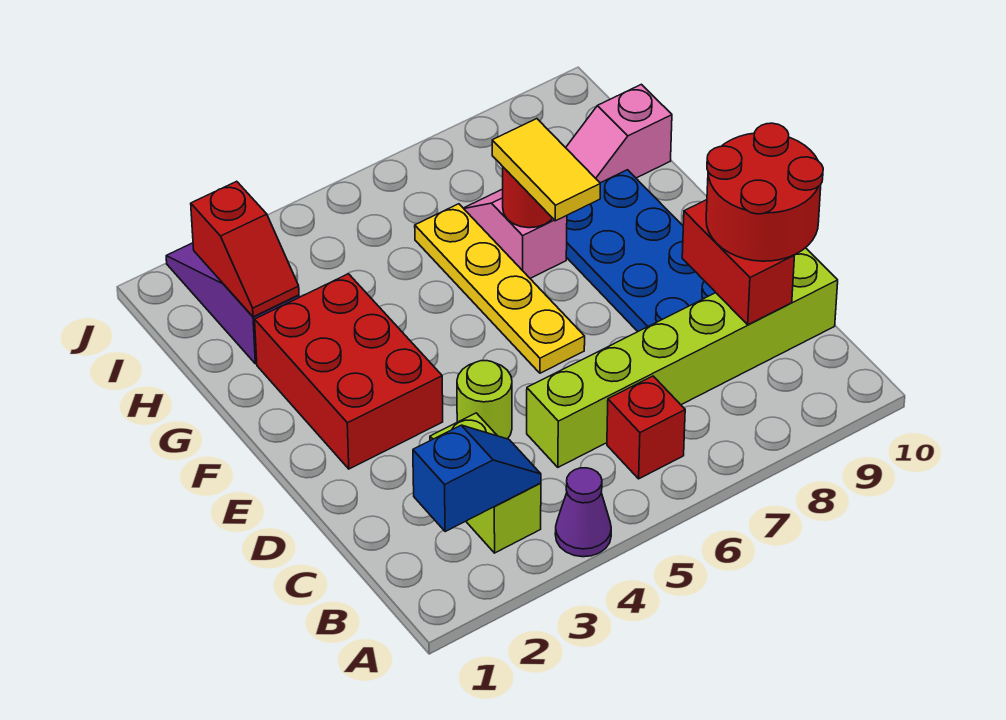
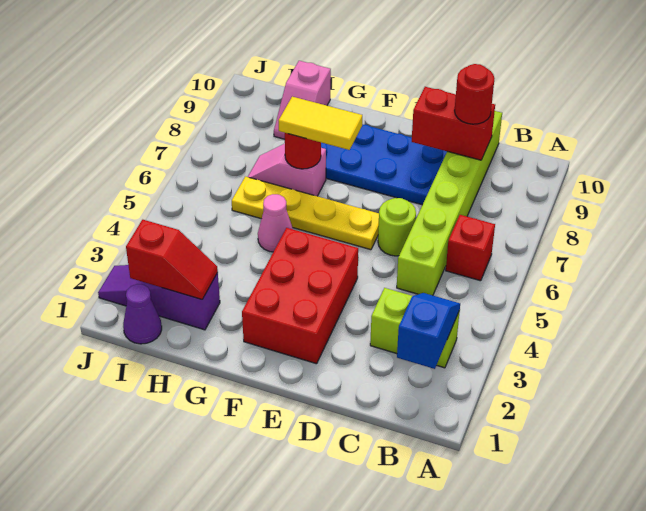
purple 1x1 cone [555,468,611,557] -> purple 1x1 cone moved to [123,284,162,344]
red 2x2 round brick [706,123,823,261] -> red 1x1 round brick [455,64,495,124]
lime 1x1 round brick [457,361,512,439] -> lime 1x1 round brick moved to [378,198,416,256]
red 2x3 brick [255,274,443,469] -> red 2x3 brick turned to [242,228,358,364]
none -> pink 1x1 cone [258,194,293,252]

